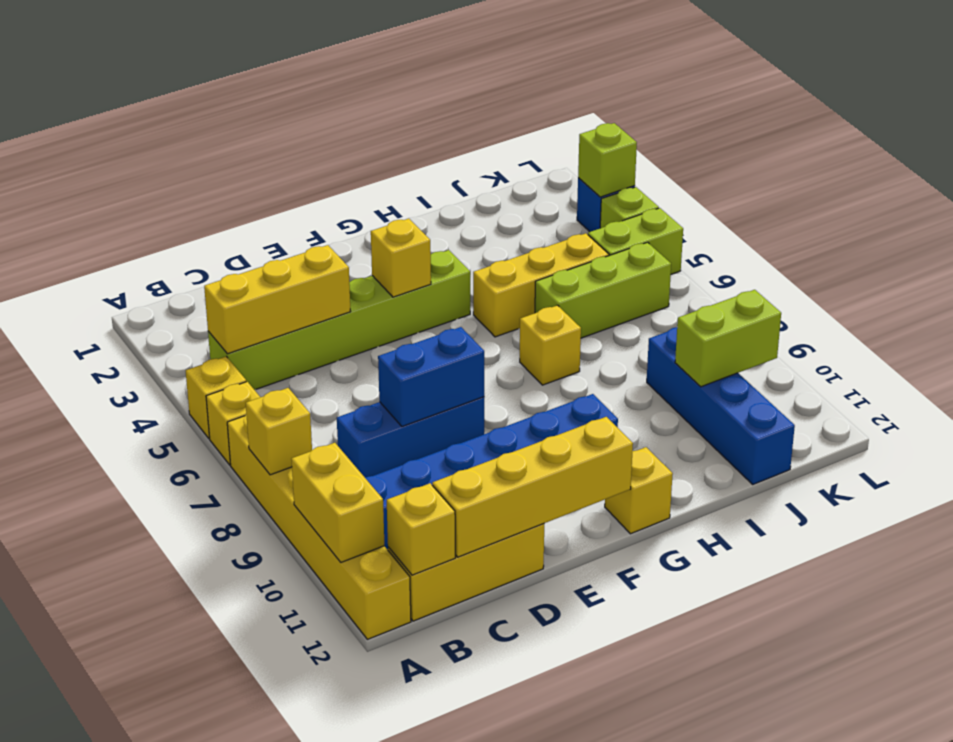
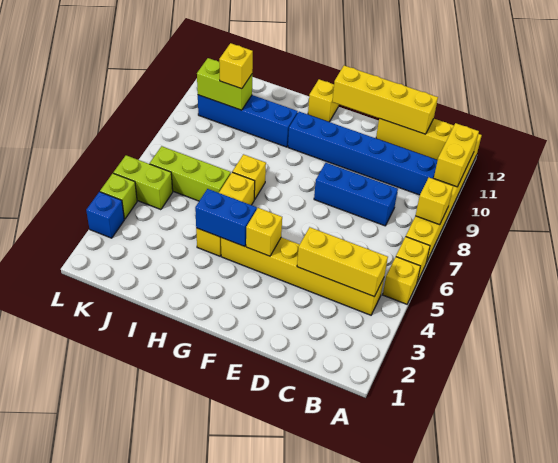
lime 1x6 brick [208,250,470,390] -> yellow 1x6 brick [221,237,384,315]
yellow 1x1 brick [387,483,455,575] -> yellow 1x1 brick moved to [219,43,253,89]
blue 1x2 brick [378,327,484,427] -> blue 1x2 brick moved to [195,189,257,247]
yellow 1x3 brick [473,233,609,337] -> yellow 1x3 brick turned to [196,172,255,256]
blue 1x4 brick [647,327,795,484] -> blue 1x4 brick turned to [198,95,298,147]
lime 1x1 brick [578,123,637,197] -> none

